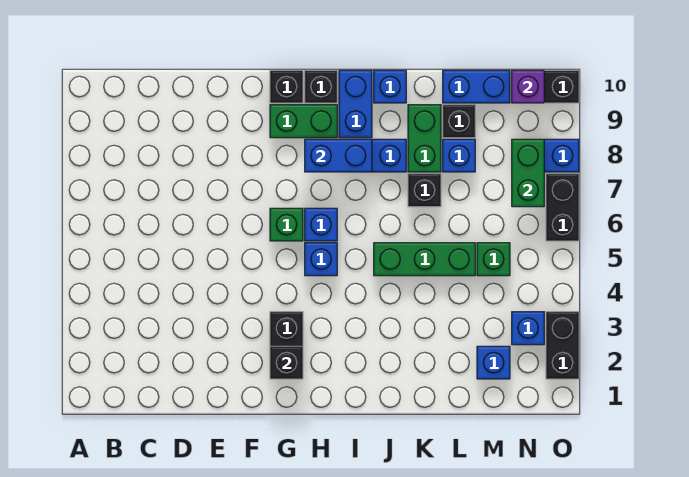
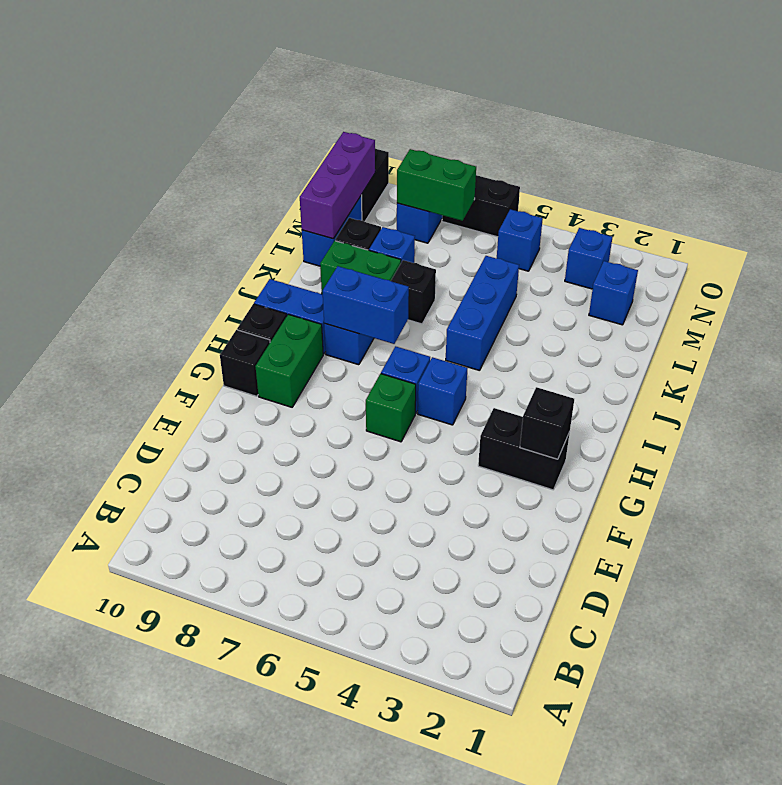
blue 1x2 brick [305,139,372,172] -> blue 1x2 brick turned to [323,266,409,344]
green 1x3 brick [374,243,475,276] -> blue 1x3 brick [446,256,519,371]
blue 1x1 brick [374,70,406,103] -> blue 1x1 brick moved to [497,209,543,271]
green 1x1 brick [477,243,510,276] -> none
purple 1x1 brick [512,70,544,103] -> purple 1x3 brick [300,132,375,239]
black 1x2 brick [546,312,579,379] -> none

